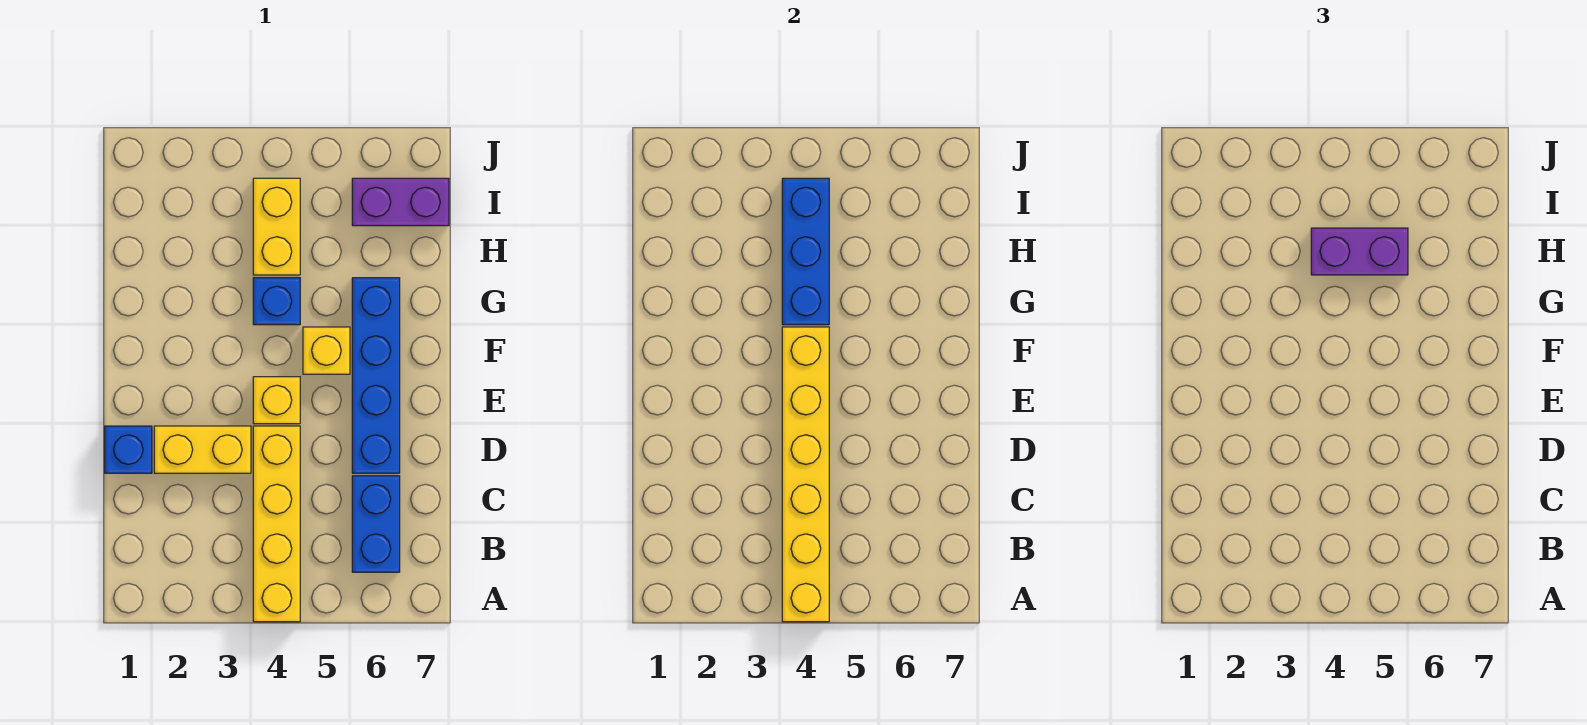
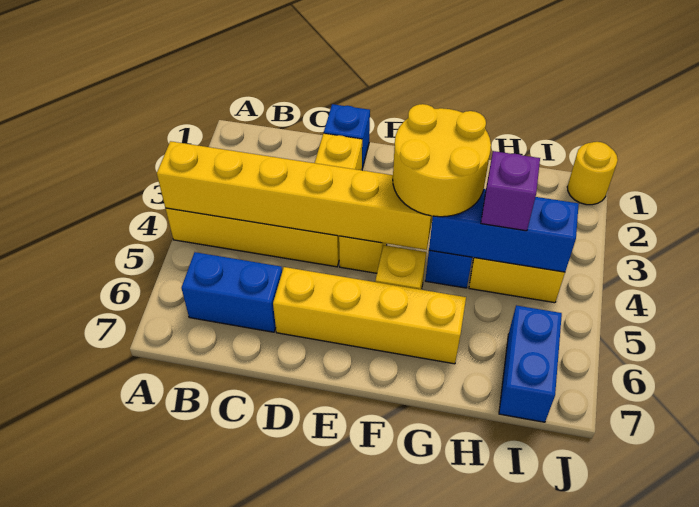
blue 1x4 brick [352,278,400,473] -> yellow 1x4 brick [273,267,466,364]
none -> yellow 2x2 round brick [393,104,491,217]
purple 1x2 brick [1311,228,1408,275] -> purple 1x1 brick [481,151,540,231]
purple 1x2 brick [352,178,449,226] -> blue 1x2 brick [499,305,562,422]
none -> yellow 1x1 round brick [567,142,618,205]

